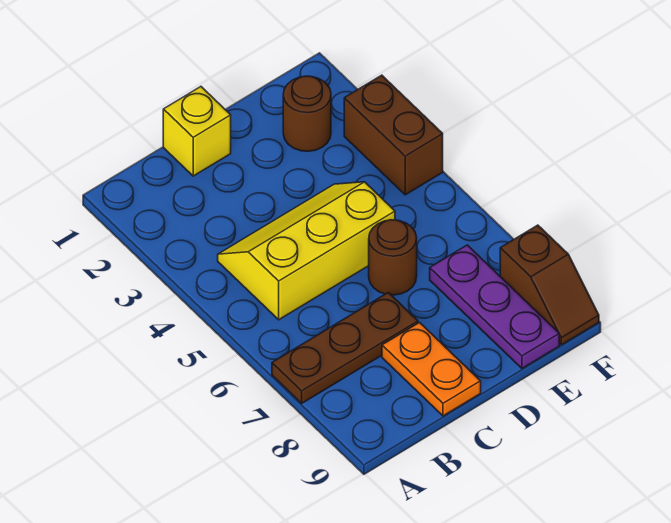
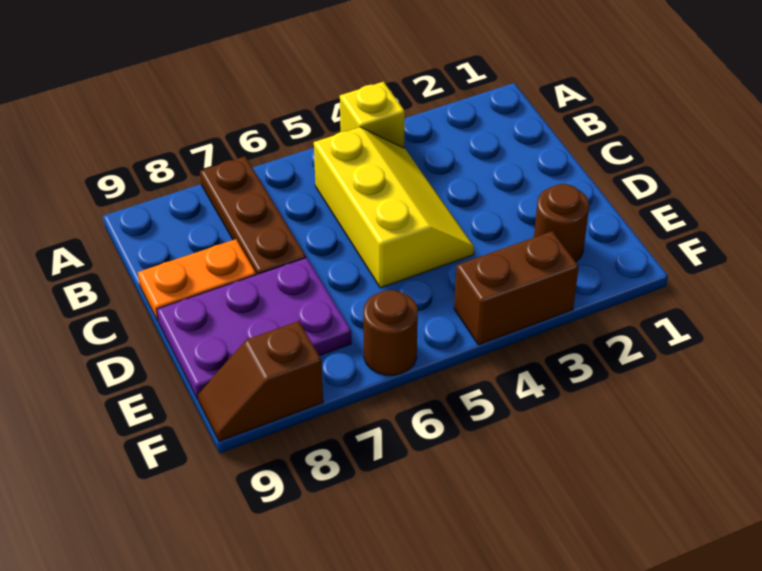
yellow 1x1 brick [163,87,231,176] -> yellow 1x1 brick moved to [340,82,405,148]
brown 1x1 round brick [369,220,417,295] -> brown 1x1 round brick moved to [363,290,418,375]
purple 1x3 plate [430,245,559,368] -> purple 2x3 plate [157,258,351,399]

